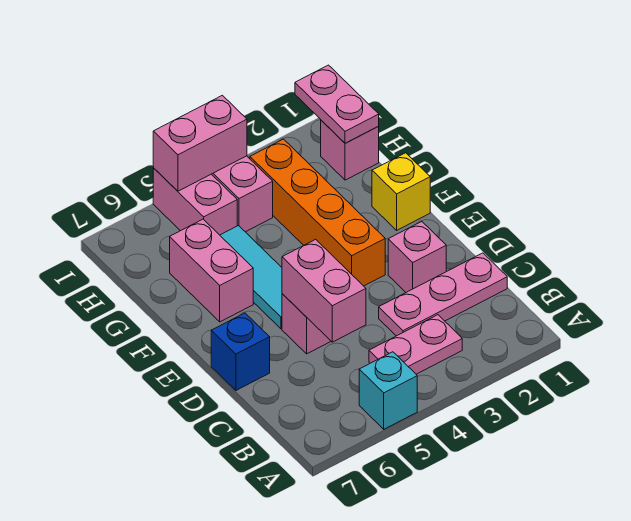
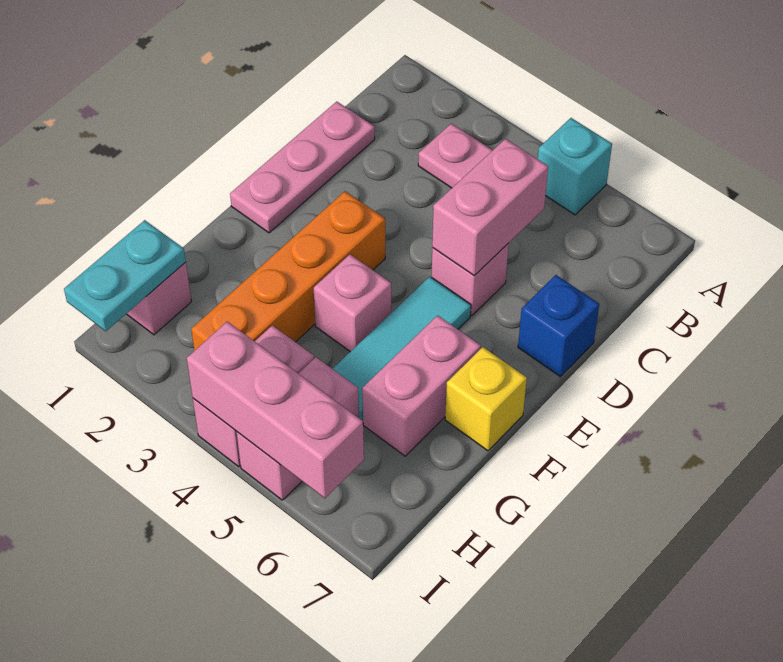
pink 1x3 plate [379,253,507,336] -> pink 1x3 plate turned to [230,102,375,233]
pink 1x1 brick [388,222,446,292] -> pink 1x1 brick moved to [314,255,391,352]
yellow 1x1 brick [372,153,430,230] -> yellow 1x1 brick moved to [445,347,527,451]
pink 1x2 plate [295,65,379,143] -> cyan 1x2 plate [64,220,186,331]
pink 1x2 brick [153,95,247,191] -> pink 1x3 brick [187,321,364,498]

